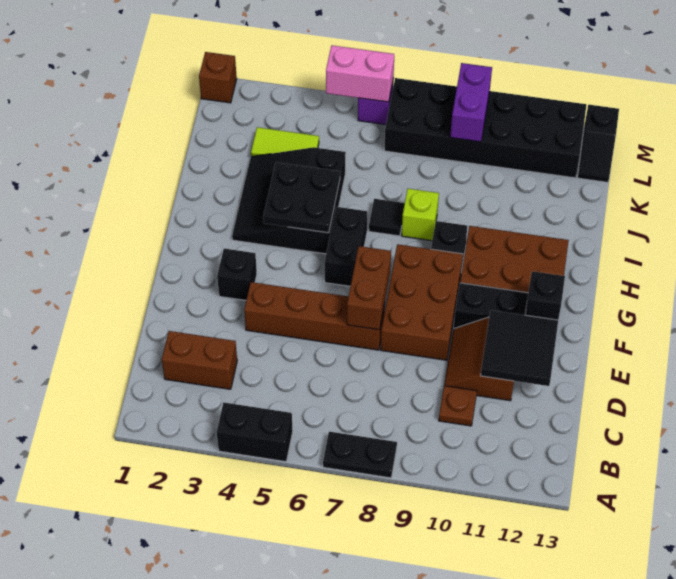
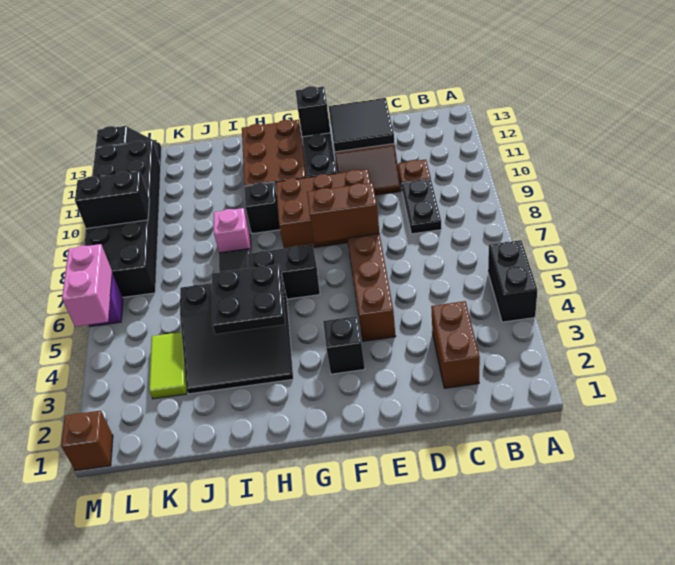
black 1x2 plate [323,432,397,478] -> black 1x2 plate moved to [402,179,442,234]
lime 1x1 brick [402,189,439,241] -> pink 1x1 brick [214,208,251,253]
purple 1x2 brick [450,63,492,142] -> black 1x2 brick [75,171,149,229]

